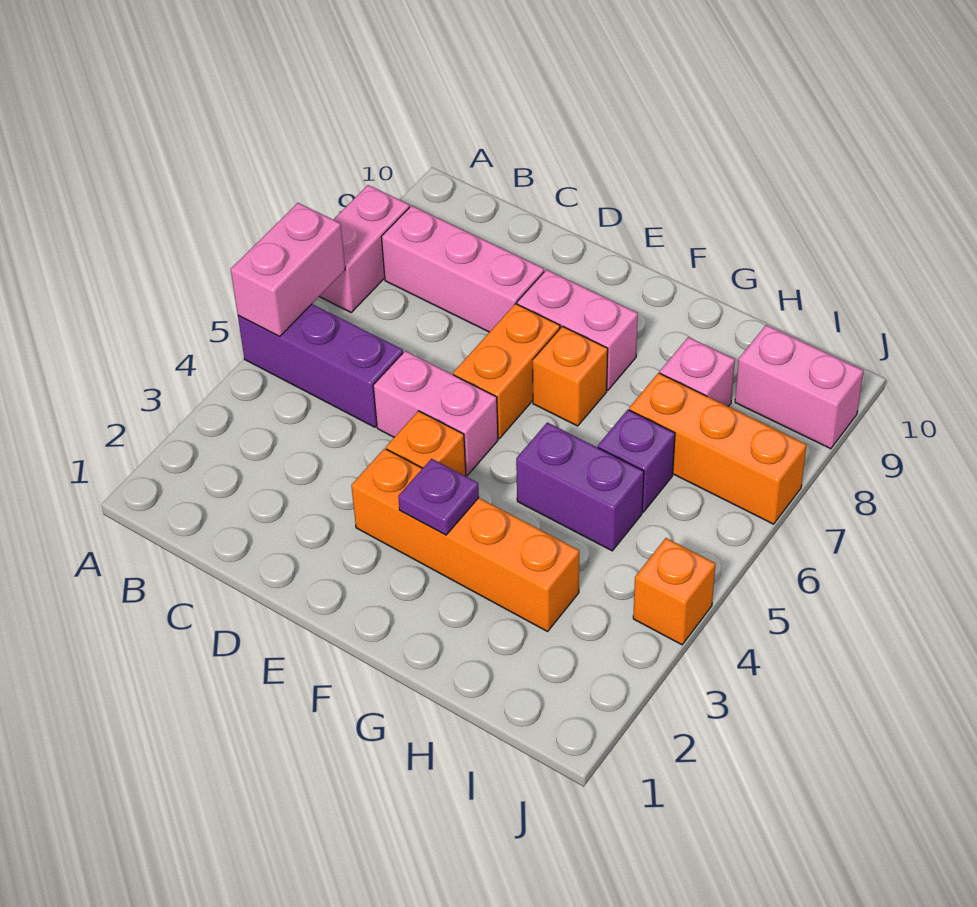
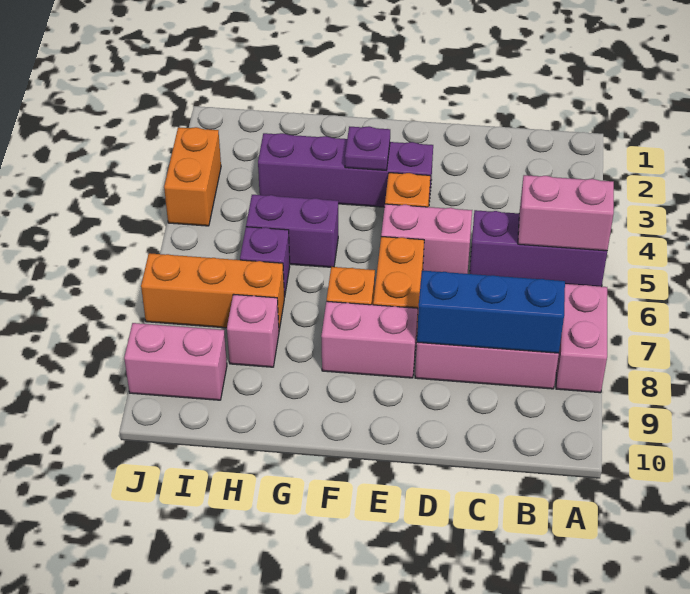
pink 1x2 brick [231,203,345,337] -> pink 1x2 brick turned to [518,175,614,251]
none -> blue 1x3 brick [417,271,565,353]
orange 1x4 brick [351,449,579,631] -> purple 1x4 brick [258,133,433,207]
orange 1x1 brick [633,538,715,645] -> orange 1x2 brick [164,127,221,226]

